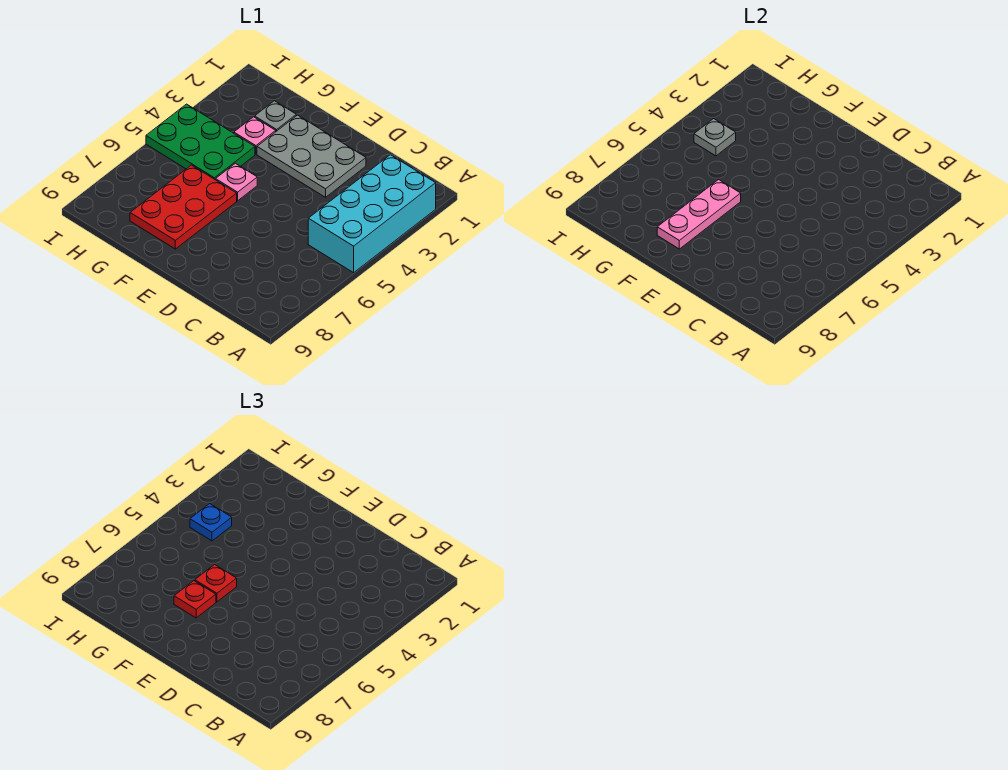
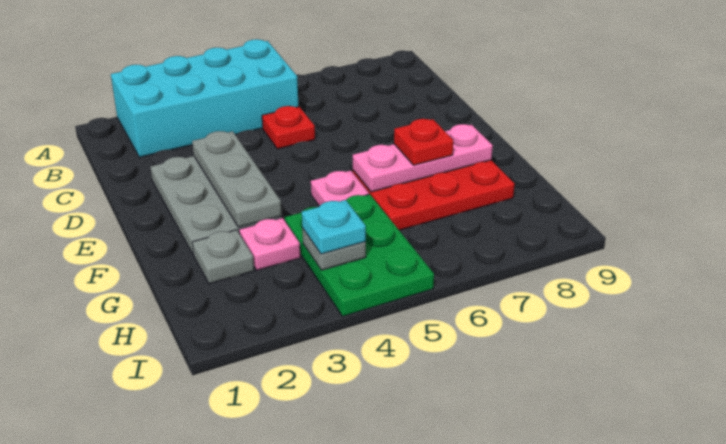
none -> grey 1x3 plate [192,131,282,227]
red 1x1 plate [195,565,237,602] -> red 1x1 plate moved to [262,106,315,149]
blue 1x1 plate [190,504,232,541] -> cyan 1x1 plate [302,200,366,254]

